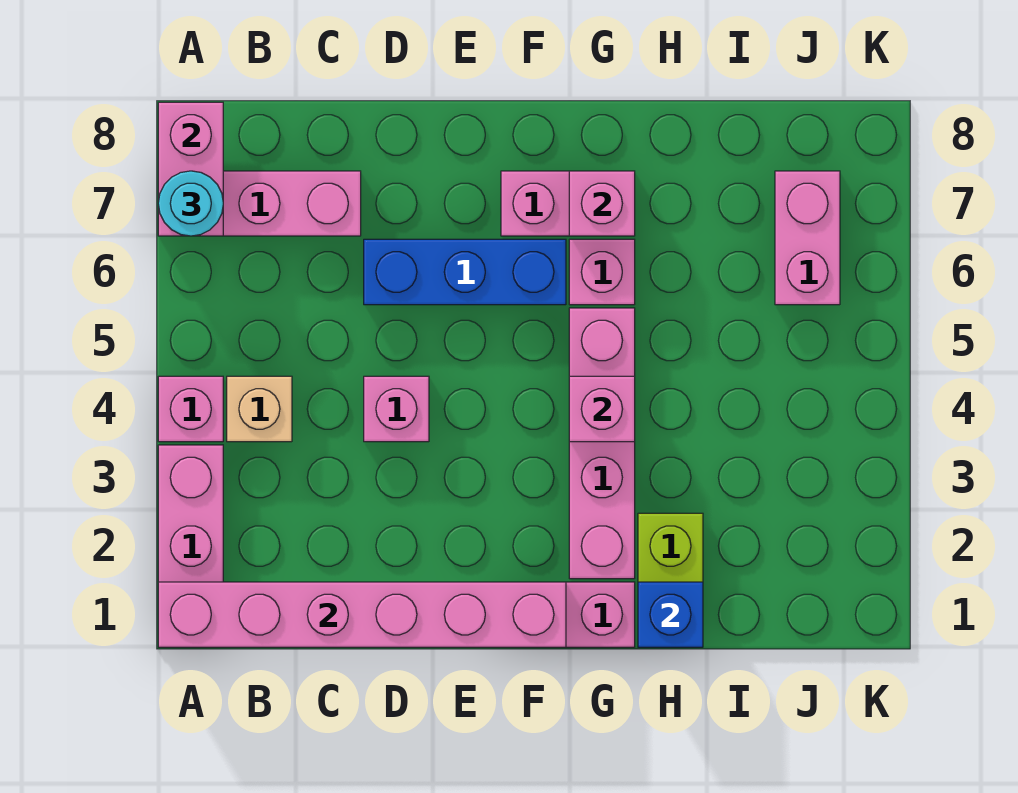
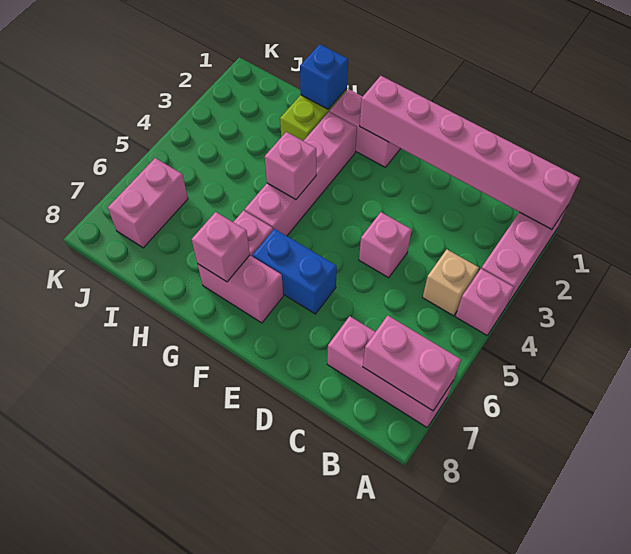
pink 1x2 brick [158,102,223,236] -> pink 1x2 brick turned to [363,316,461,411]
cyan 1x1 round brick [158,171,223,236] -> none
blue 1x3 brick [364,239,566,305] -> blue 1x2 brick [253,229,337,314]

